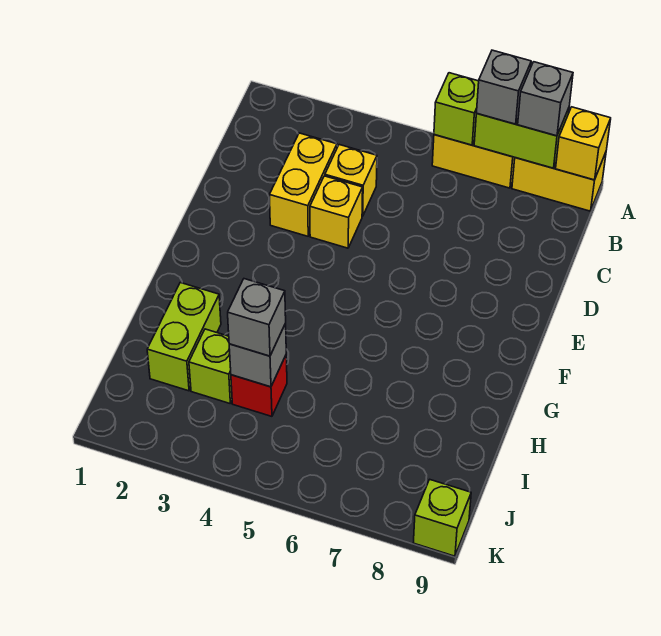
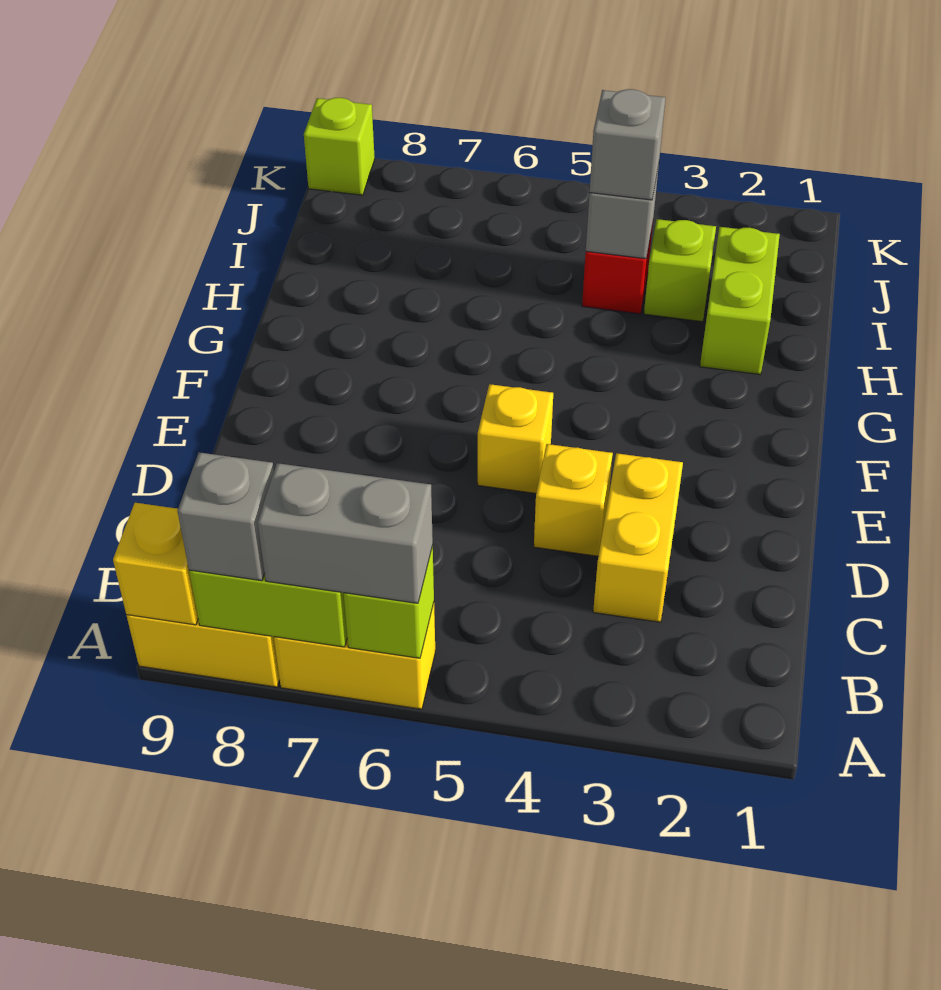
grey 1x1 brick [477,50,531,124] -> grey 1x2 brick [257,463,433,603]
yellow 1x1 brick [325,145,377,216] -> yellow 1x1 brick moved to [478,384,553,493]

